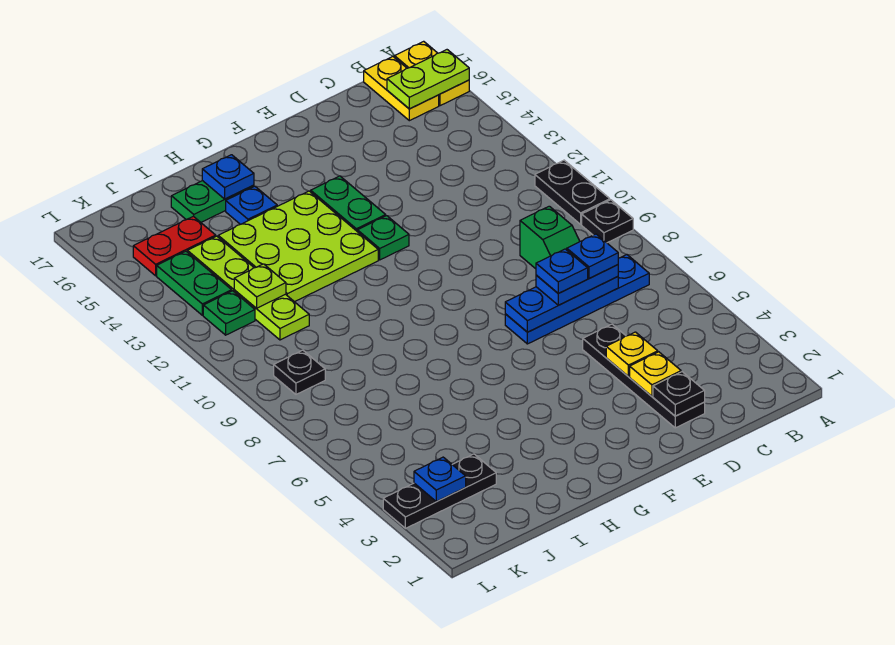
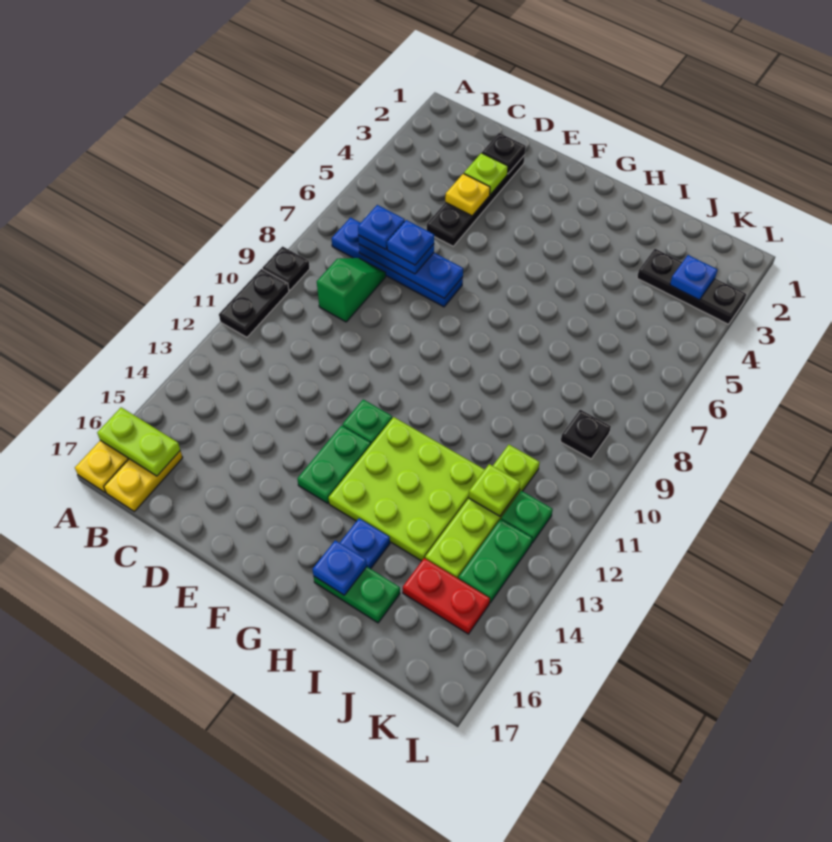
yellow 1x1 plate [630,352,681,396] -> lime 1x1 plate [464,153,508,195]

